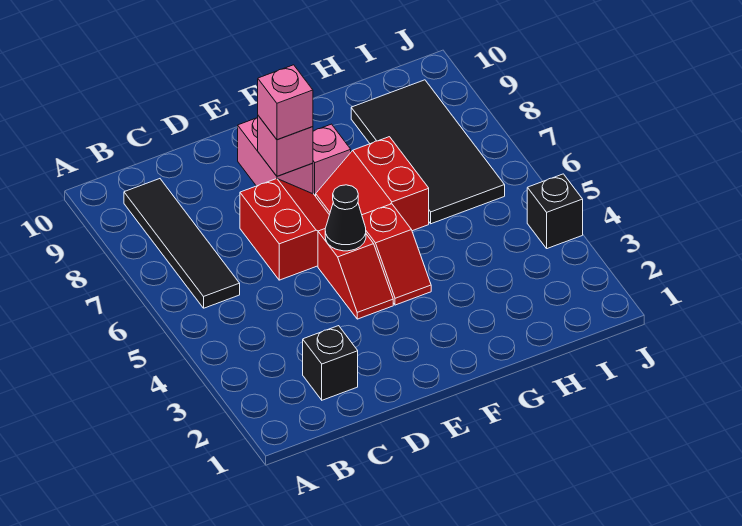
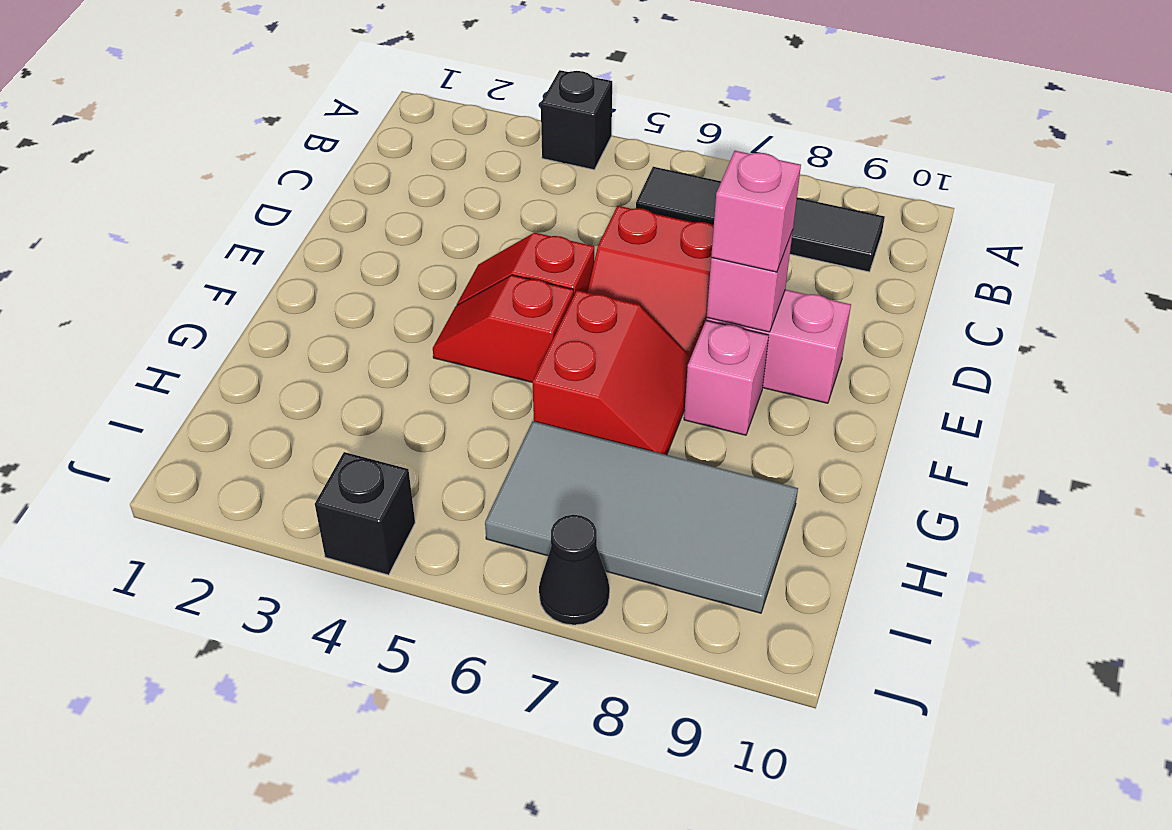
black 1x1 brick [303,326,358,400] -> black 1x1 brick moved to [541,70,612,170]
black 1x1 cone [325,185,366,251] -> black 1x1 cone moved to [539,515,610,625]
red 2x2 slope [316,137,429,231] -> red 2x2 slope turned to [532,290,691,455]
black 2x4 tile [351,80,505,224] -> grey 2x4 tile [485,421,798,613]

